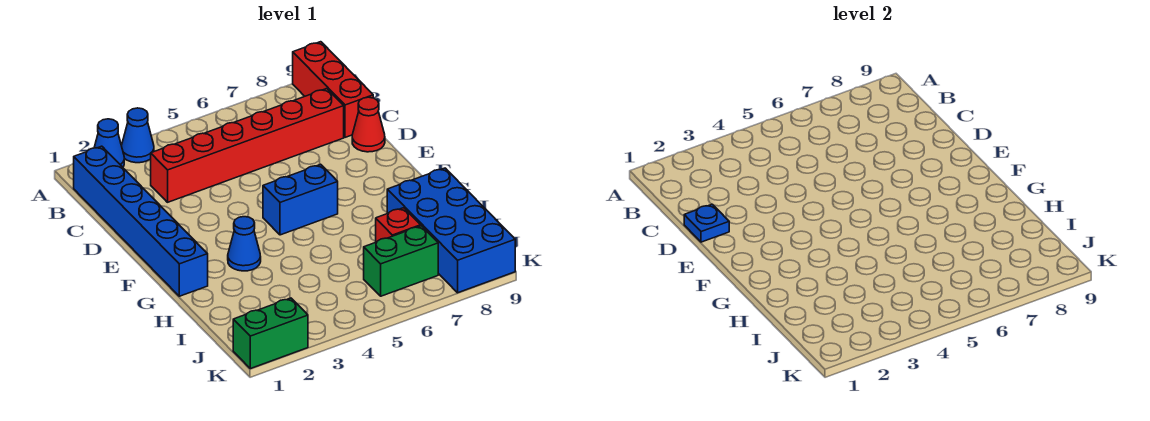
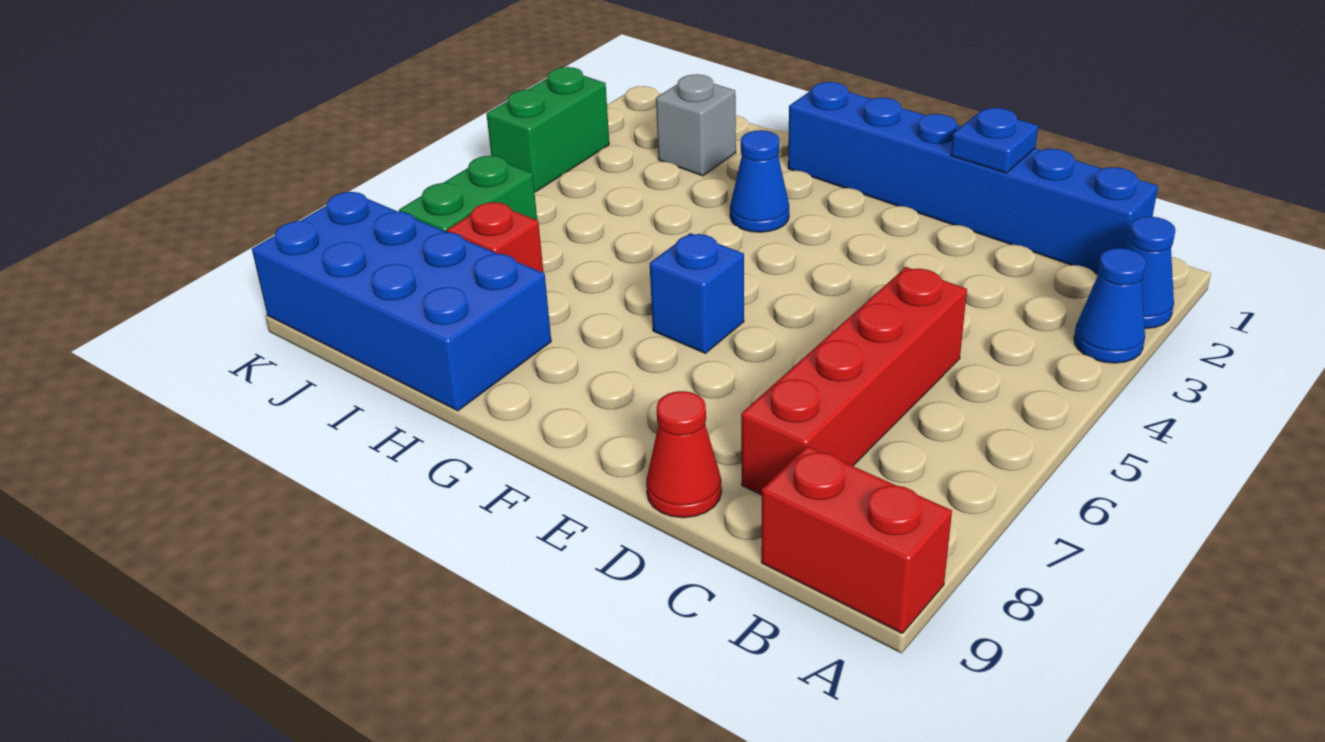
red 1x3 brick [293,42,373,137] -> red 1x2 brick [761,446,952,634]
red 1x6 brick [151,89,344,202] -> red 1x4 brick [741,267,967,495]
blue 1x2 brick [263,164,338,235] -> blue 1x1 brick [650,233,744,353]
none -> grey 1x1 brick [656,74,736,176]
green 1x2 brick [233,298,308,369] -> green 1x2 brick moved to [486,67,609,192]

